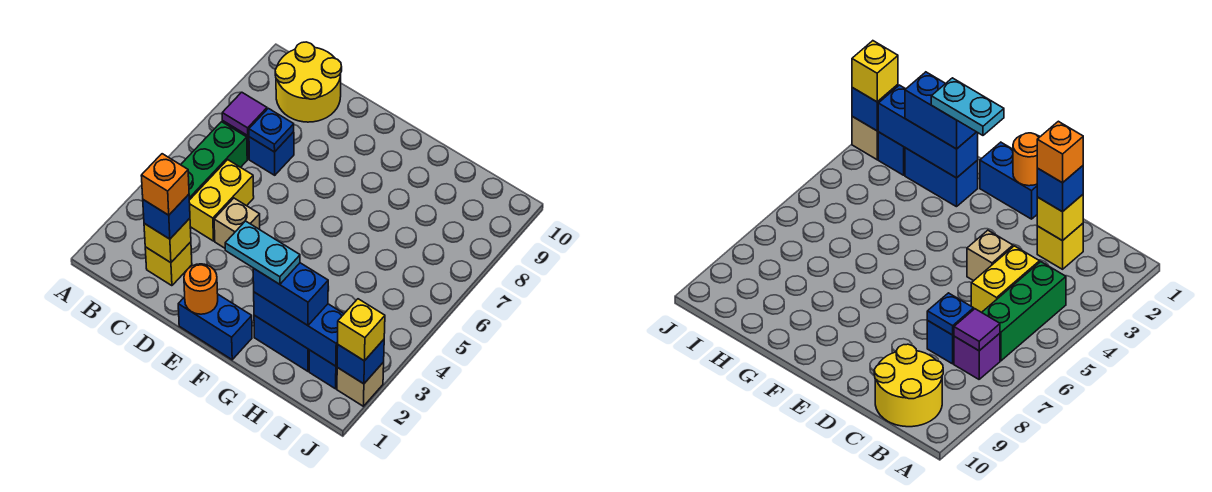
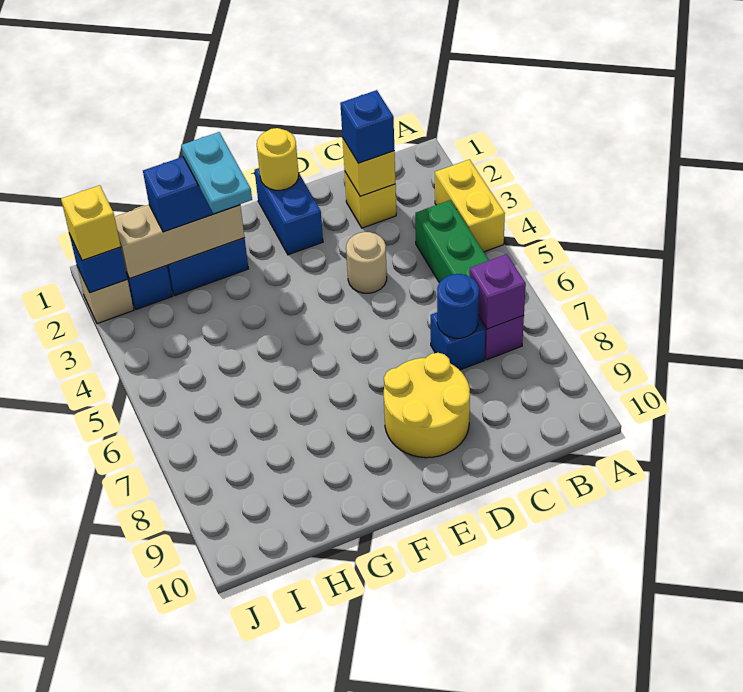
purple 1x1 tile [222,92,267,136] -> purple 1x1 brick [470,254,526,329]
yellow 2x2 round brick [275,42,342,122] -> yellow 2x2 round brick moved to [384,353,470,458]
orange 1x1 brick [141,154,189,215] -> none
yellow 1x2 brick [189,160,254,241] -> yellow 1x2 brick moved to [435,160,505,252]
blue 1x1 plate [249,108,294,152] -> blue 1x1 round brick [437,274,479,338]
tan 1x1 brick [214,198,260,248] -> tan 1x1 round brick [346,232,387,293]
blue 1x2 brick [178,295,252,360] -> blue 1x2 brick turned to [255,168,323,255]
orange 1x1 round brick [184,264,218,314] -> yellow 1x1 round brick [257,128,299,190]
cyan 1x2 plate [225,221,300,284] -> cyan 1x2 plate turned to [181,132,252,213]
blue 1x3 brick [254,292,344,366] -> tan 1x3 brick [115,205,245,279]

